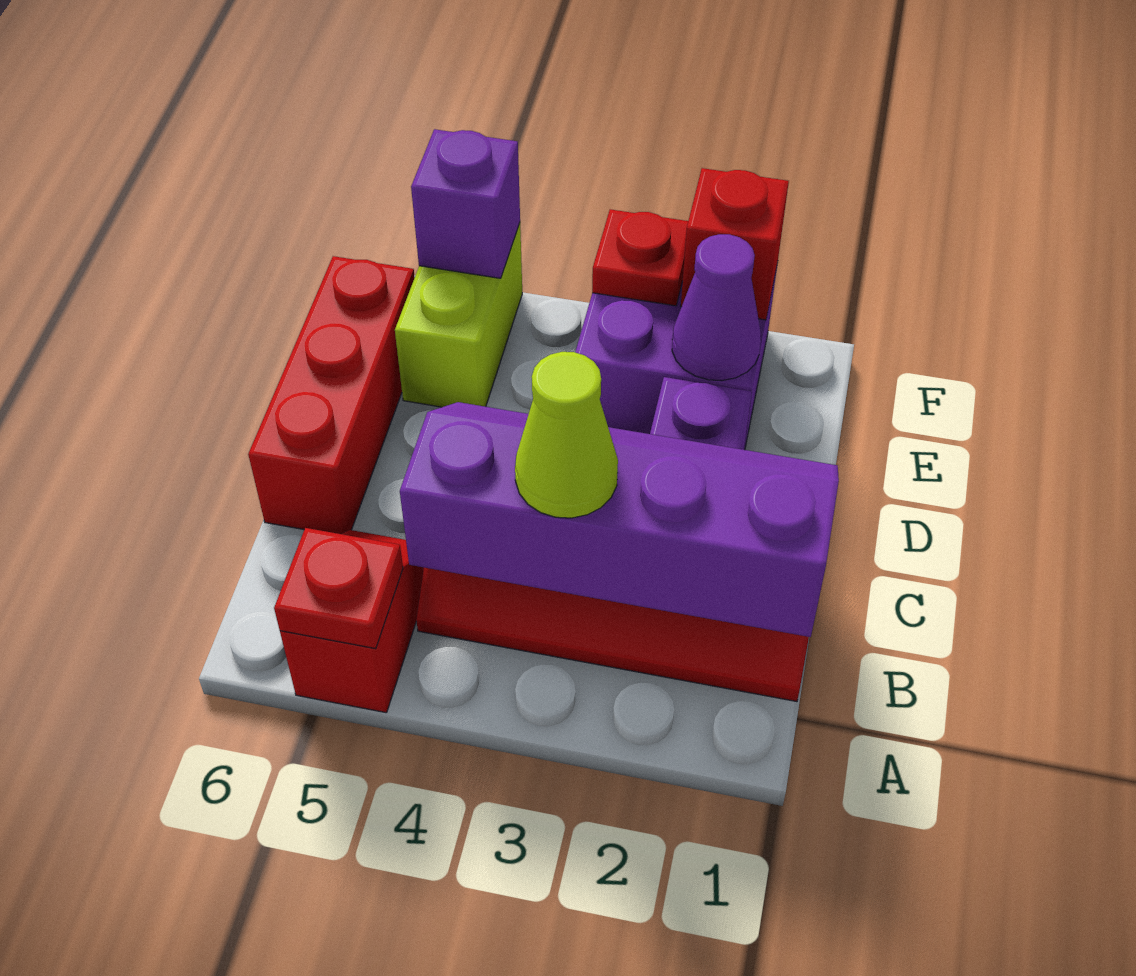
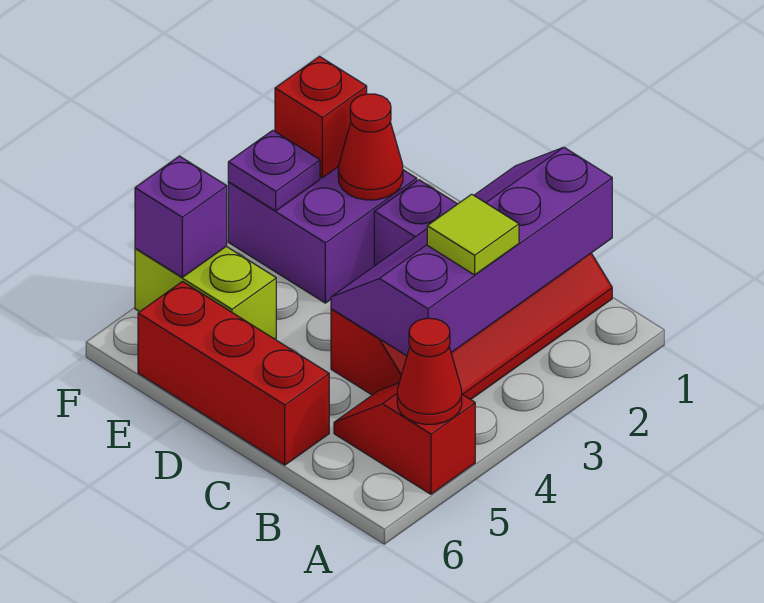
red 1x1 plate [274,528,403,649] -> red 1x1 cone [397,318,462,425]
lime 1x1 cone [515,352,618,518] -> lime 1x1 tile [427,194,519,275]
purple 1x1 cone [672,234,761,381] -> red 1x1 cone [338,94,403,200]
red 1x1 plate [592,209,688,306] -> purple 1x1 plate [228,130,320,211]

